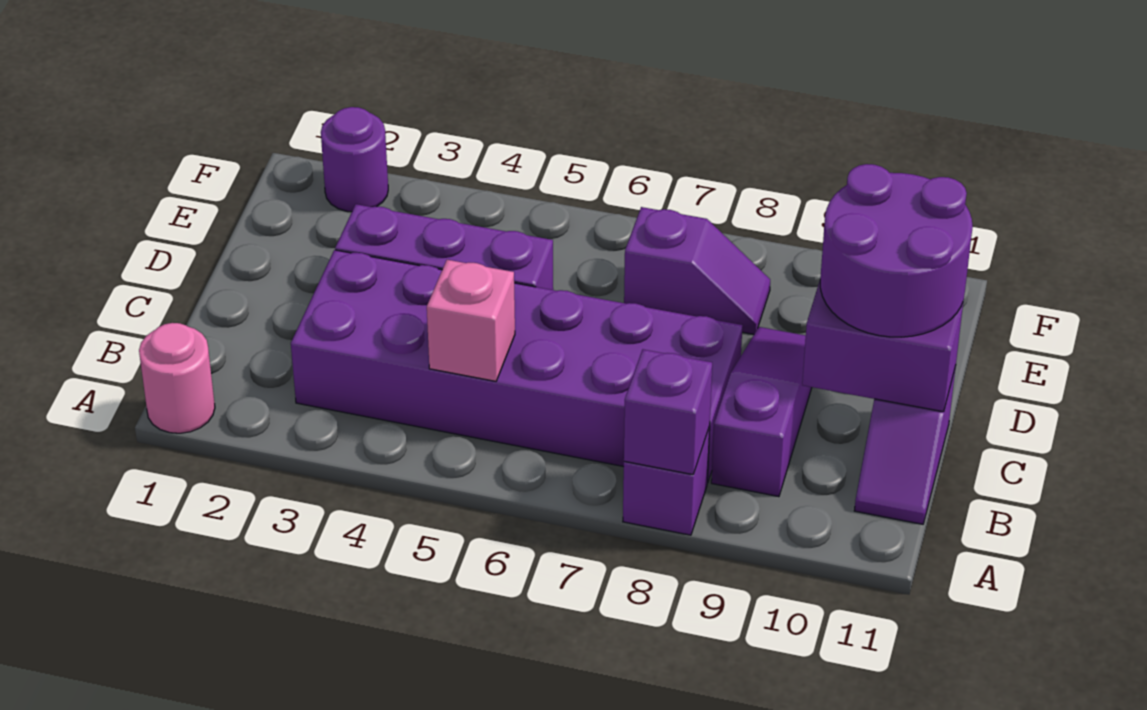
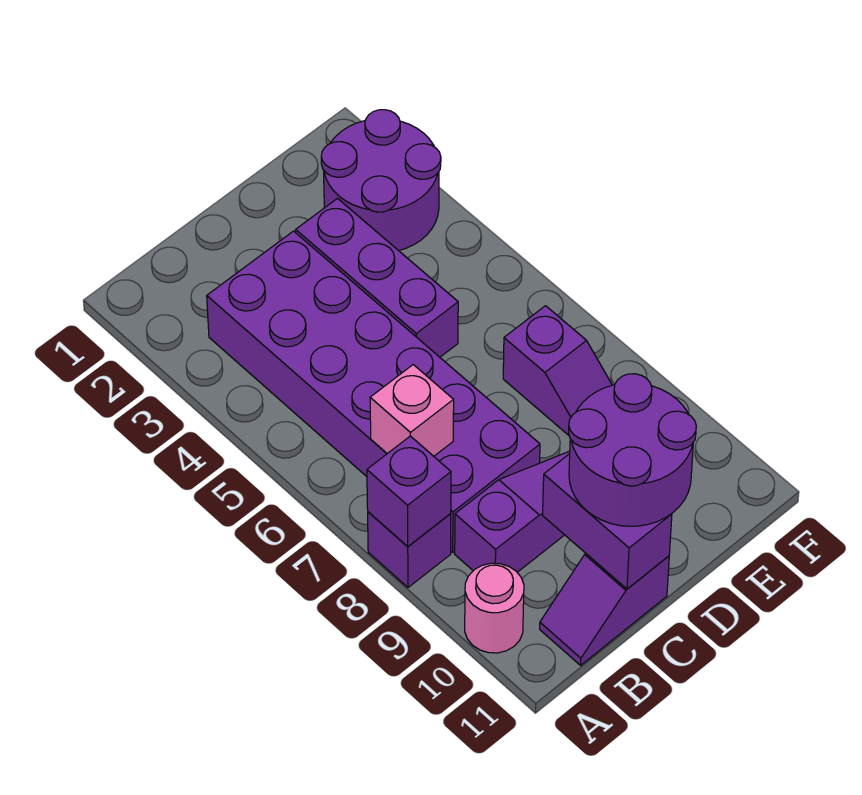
pink 1x1 round brick [139,323,215,433] -> pink 1x1 round brick moved to [465,563,524,653]
pink 1x1 brick [427,260,515,381] -> pink 1x1 brick moved to [370,365,454,456]
purple 1x1 round brick [321,107,388,212] -> purple 2x2 round brick [321,110,441,251]

